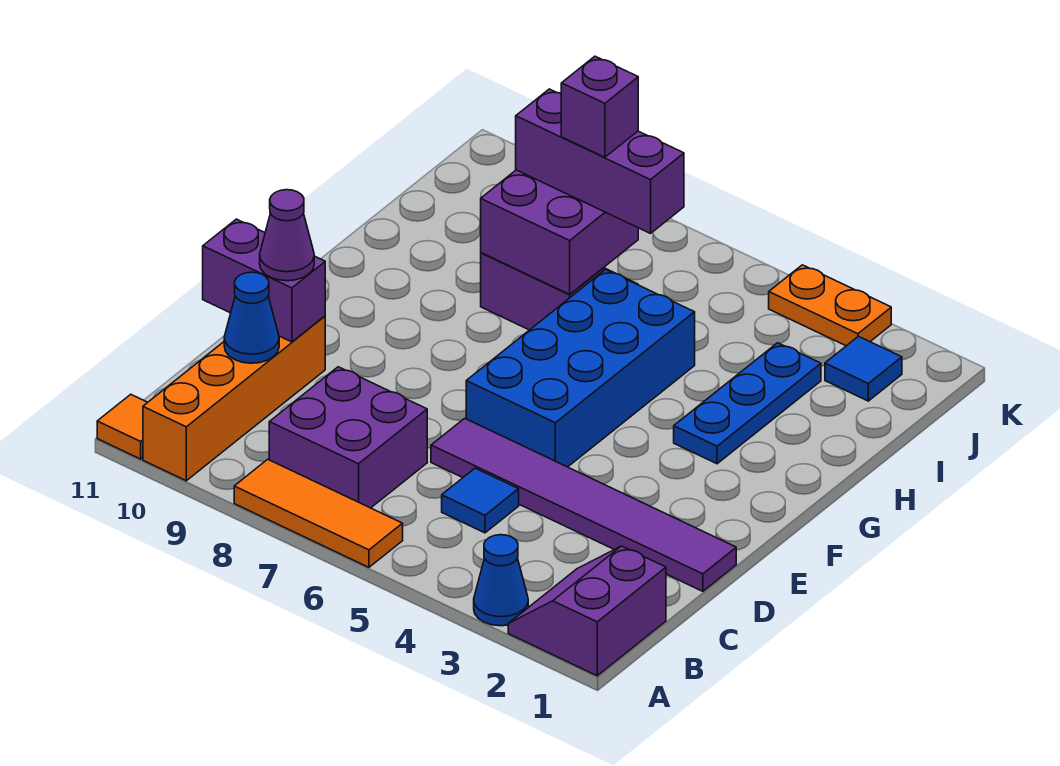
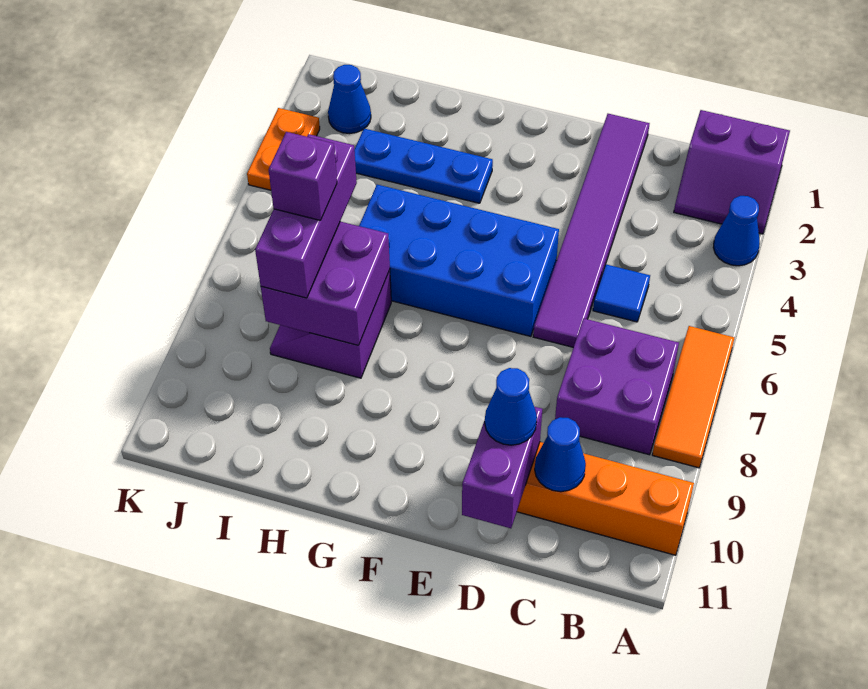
orange 1x1 tile [97,394,148,459] -> none
purple 1x1 cone [260,190,314,281] -> blue 1x1 cone [485,368,537,445]
blue 1x1 tile [825,336,902,401] -> blue 1x1 cone [328,65,371,134]

